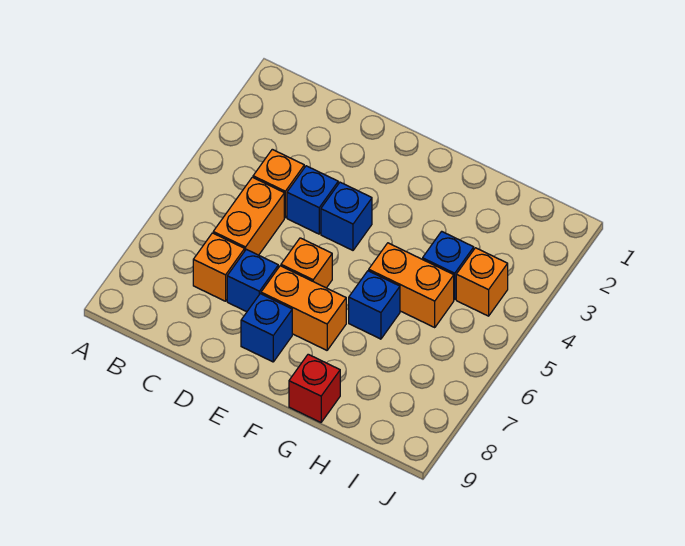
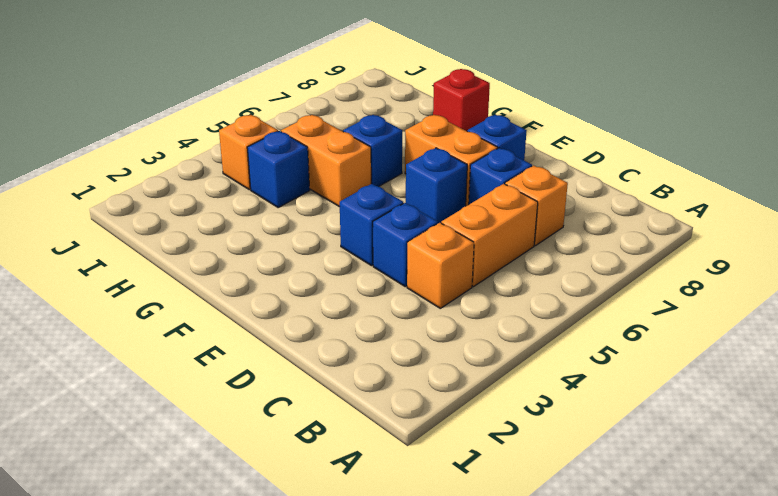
orange 1x1 brick [281,238,332,288] -> blue 1x1 brick [406,148,467,223]

